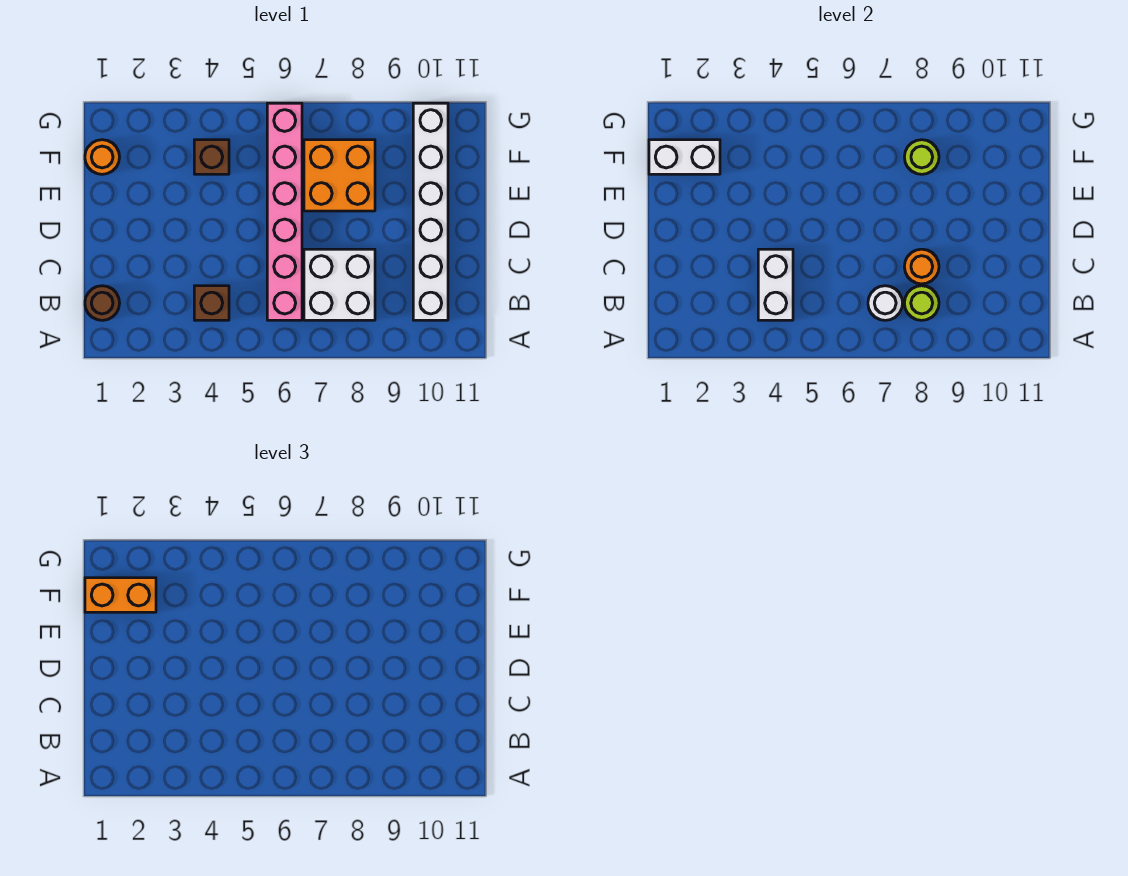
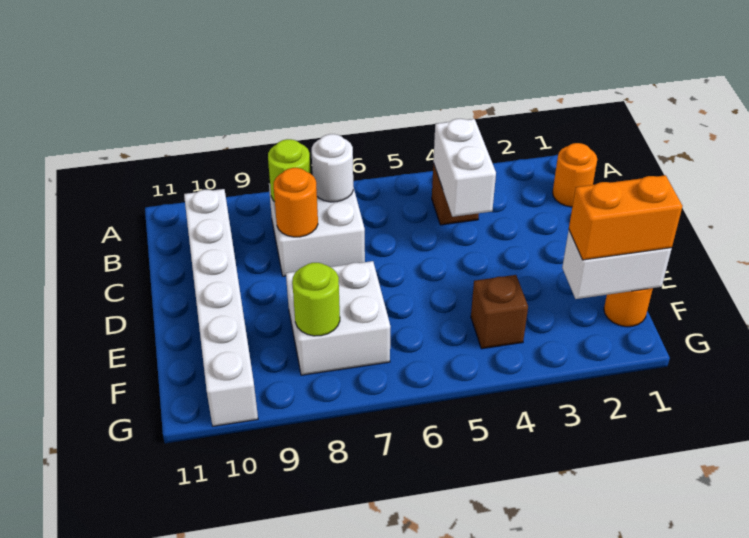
brown 1x1 round brick [85,286,120,320] -> orange 1x1 round brick [553,143,597,207]
pink 1x6 brick [267,103,302,320] -> none
orange 2x2 brick [304,140,375,211] -> white 2x2 brick [286,261,391,375]

